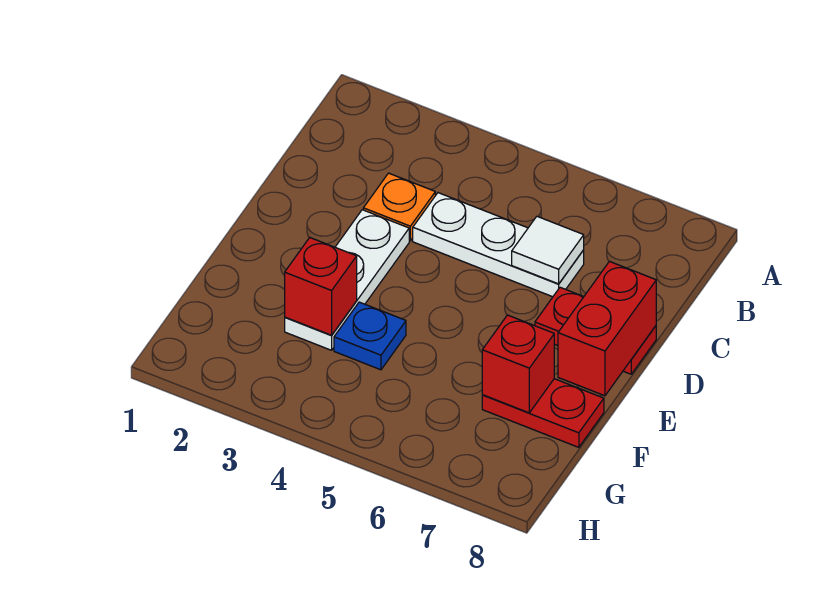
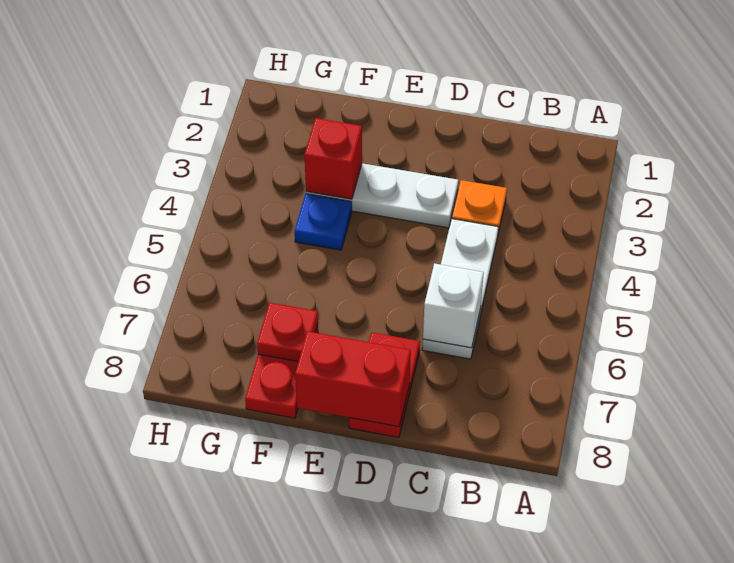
white 1x1 tile [512,217,584,284] -> white 1x1 brick [423,263,484,348]
red 1x1 brick [482,315,554,413] -> red 1x1 plate [257,302,318,362]

